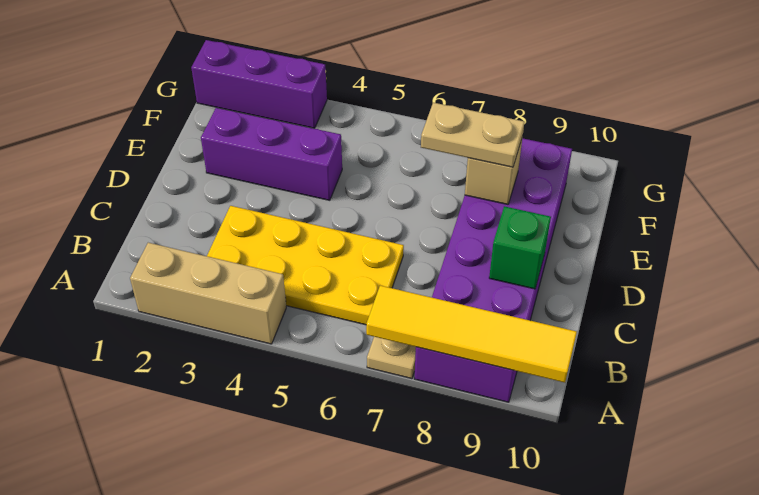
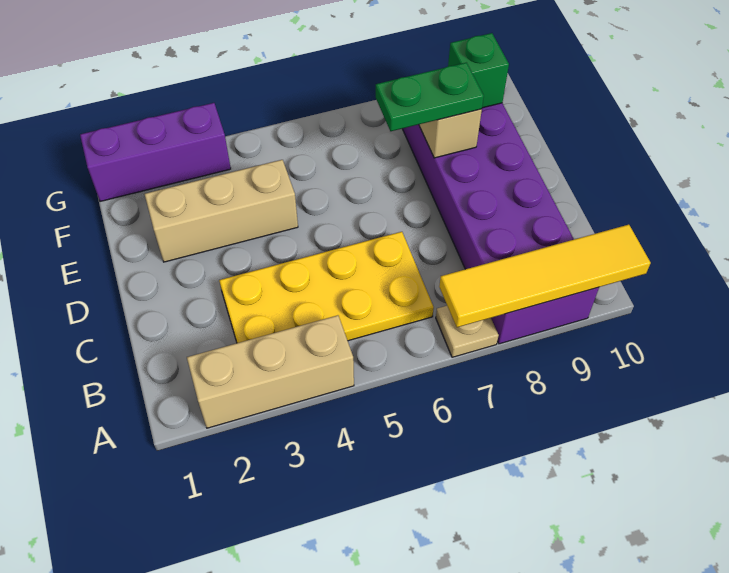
green 1x1 brick [489,206,551,289] -> green 1x1 brick moved to [448,33,509,108]
purple 1x3 brick [201,108,342,200] -> tan 1x3 brick [145,160,298,262]
tan 1x2 plate [421,103,524,167] -> green 1x2 plate [376,63,484,131]

